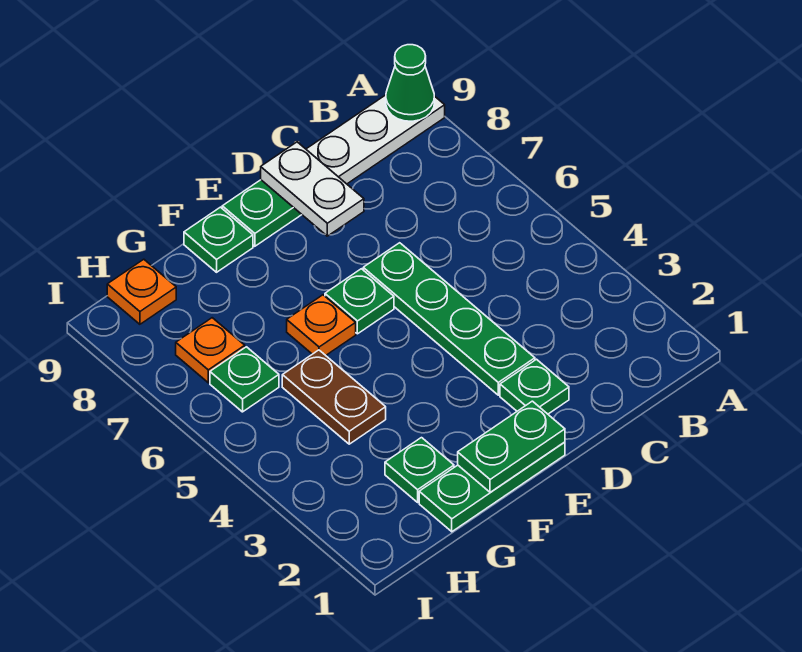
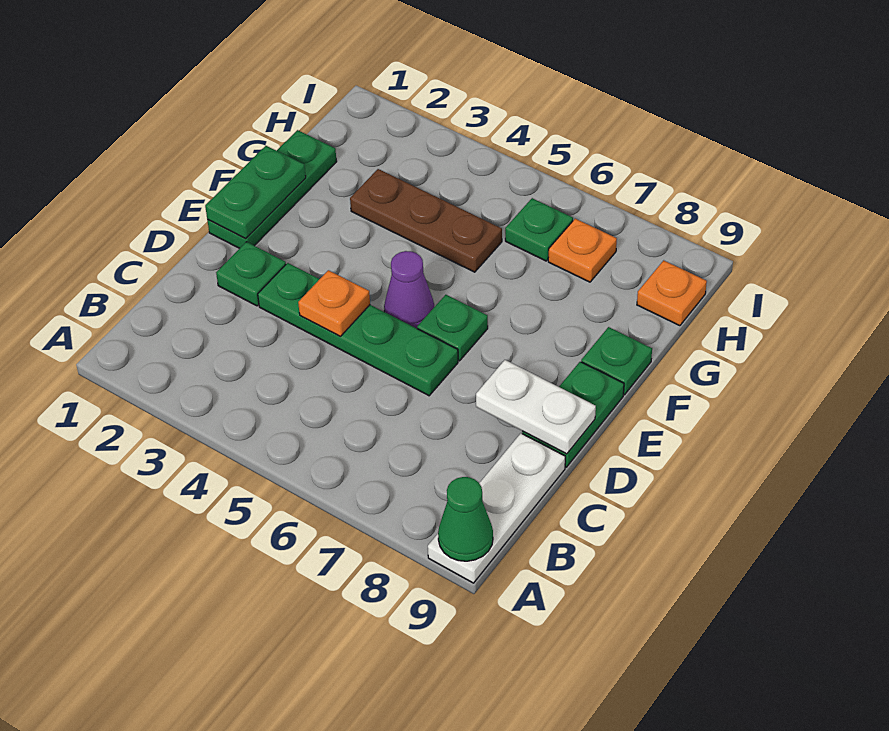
none -> purple 1x1 cone [384,251,434,328]
orange 1x1 plate [287,295,356,355] -> orange 1x1 plate moved to [298,270,370,336]
green 1x1 plate [385,438,454,502] -> none
brown 1x2 plate [282,350,386,444] -> brown 1x3 plate [350,169,502,272]

